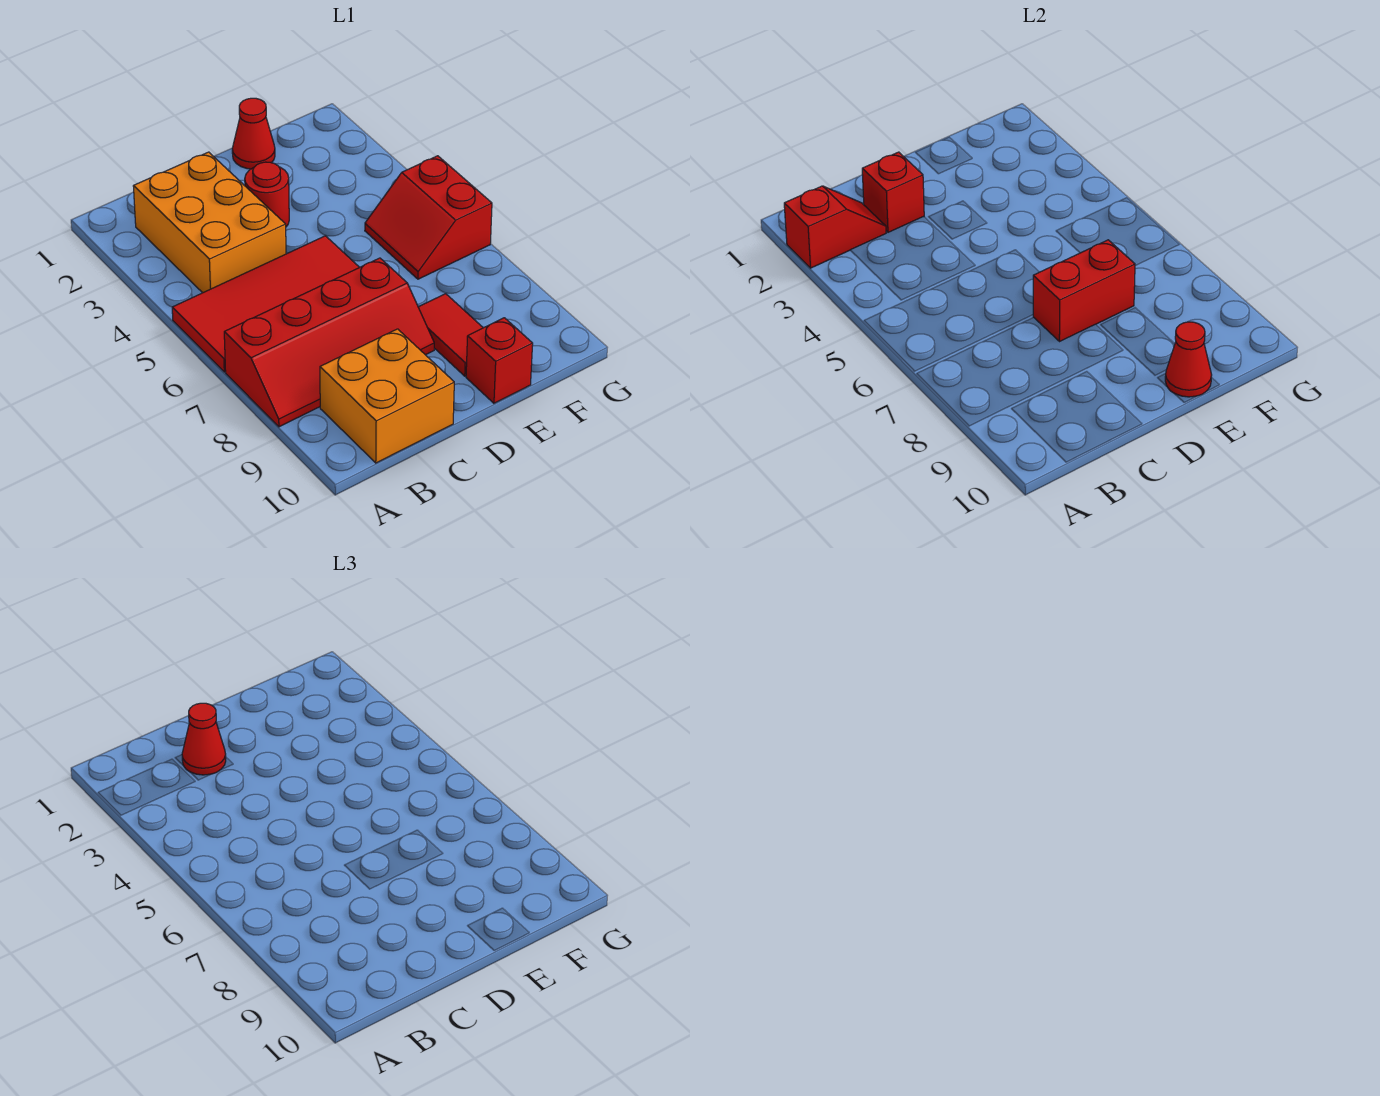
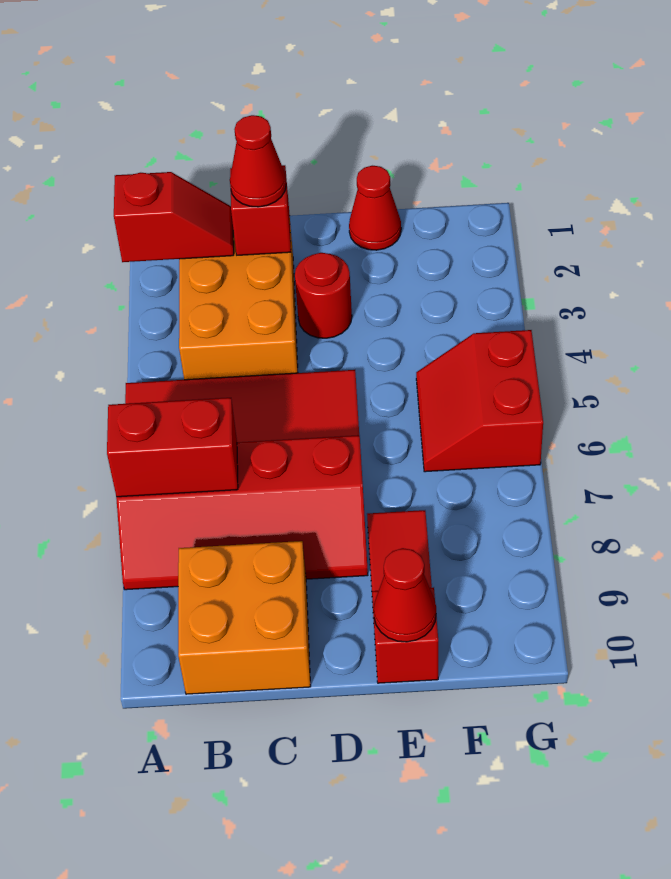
red 1x2 brick [1033,240,1135,342] -> red 1x2 brick moved to [107,398,238,497]

